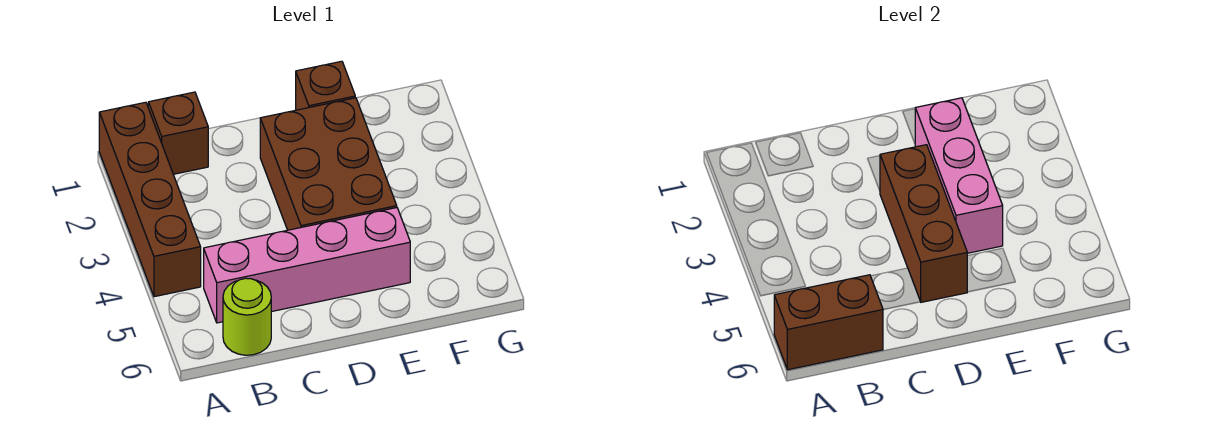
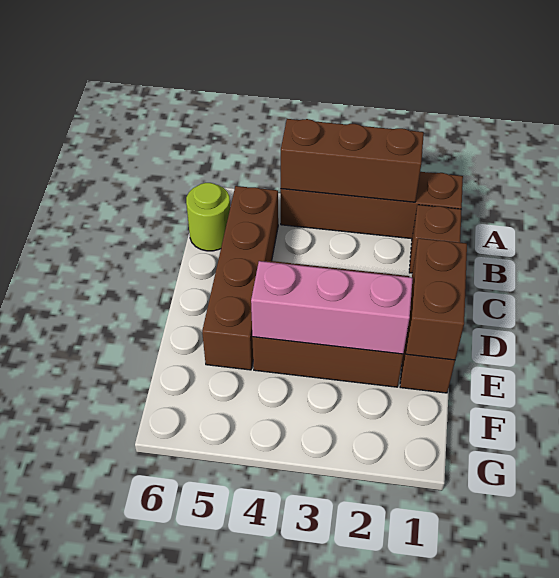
brown 1x2 brick [774,275,883,370] -> brown 1x2 brick moved to [406,238,467,360]
pink 1x4 brick [204,208,410,323] -> brown 1x4 brick [202,186,278,370]
brown 1x3 brick [880,145,967,302] -> brown 1x3 brick moved to [281,119,424,202]

